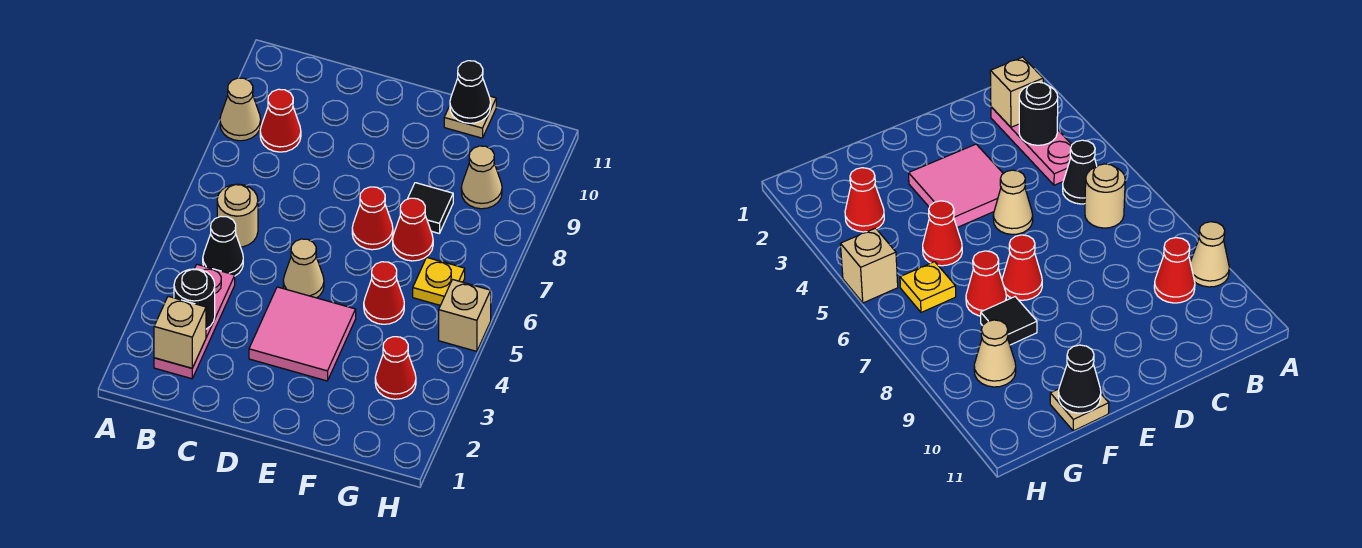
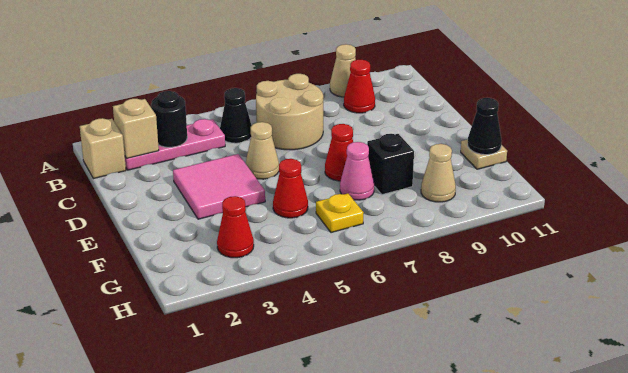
tan 1x1 round brick [217,184,258,247] -> tan 2x2 round brick [256,74,323,150]
red 1x1 cone [393,198,433,261] -> pink 1x1 cone [340,142,374,200]
black 1x1 tile [408,183,453,233] -> black 1x1 brick [367,134,414,195]
tan 1x1 brick [439,280,491,351] -> tan 1x1 brick moved to [80,118,126,179]

